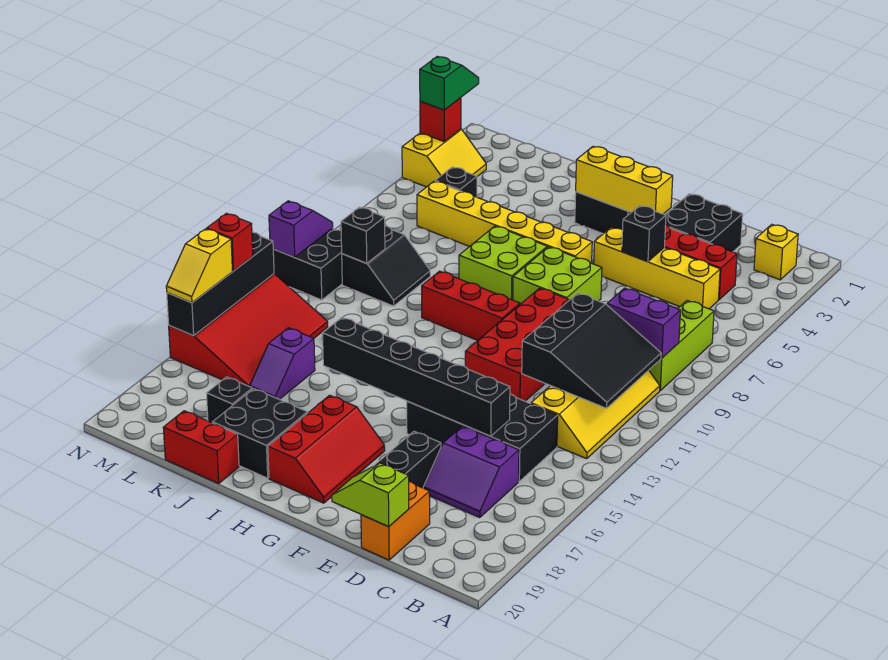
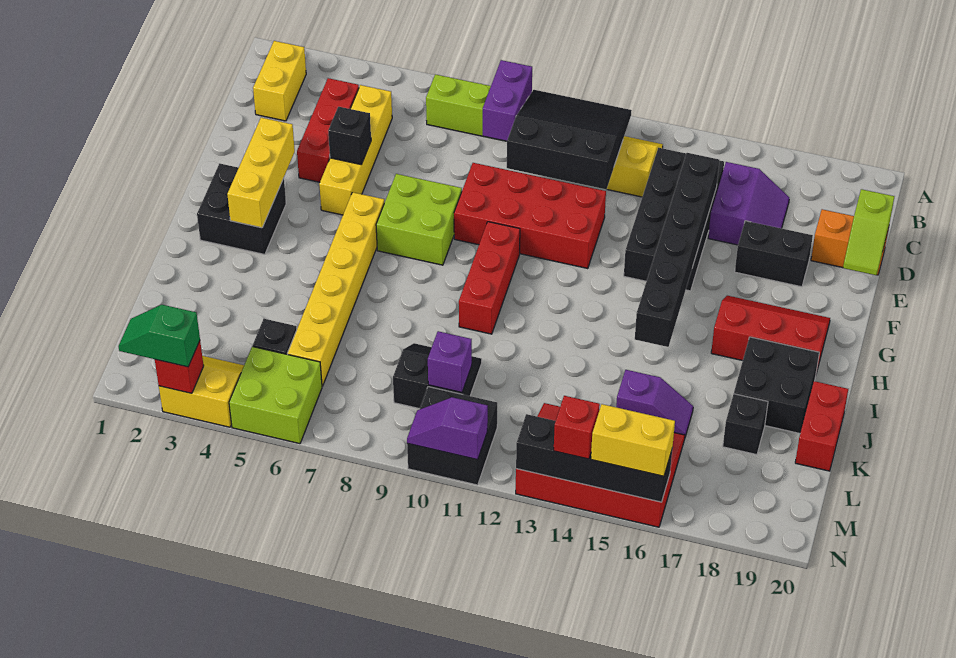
yellow 1x1 brick [754,224,798,280] -> yellow 1x2 brick [253,41,306,121]
black 2x2 brick [665,194,743,252] -> none
lime 2x2 brick [459,226,547,300] -> lime 2x2 brick moved to [229,347,322,444]
black 1x1 brick [341,207,385,263] -> purple 1x1 brick [428,331,472,392]
yellow 1x2 slope [166,229,233,303] -> yellow 1x2 brick [591,404,675,476]

